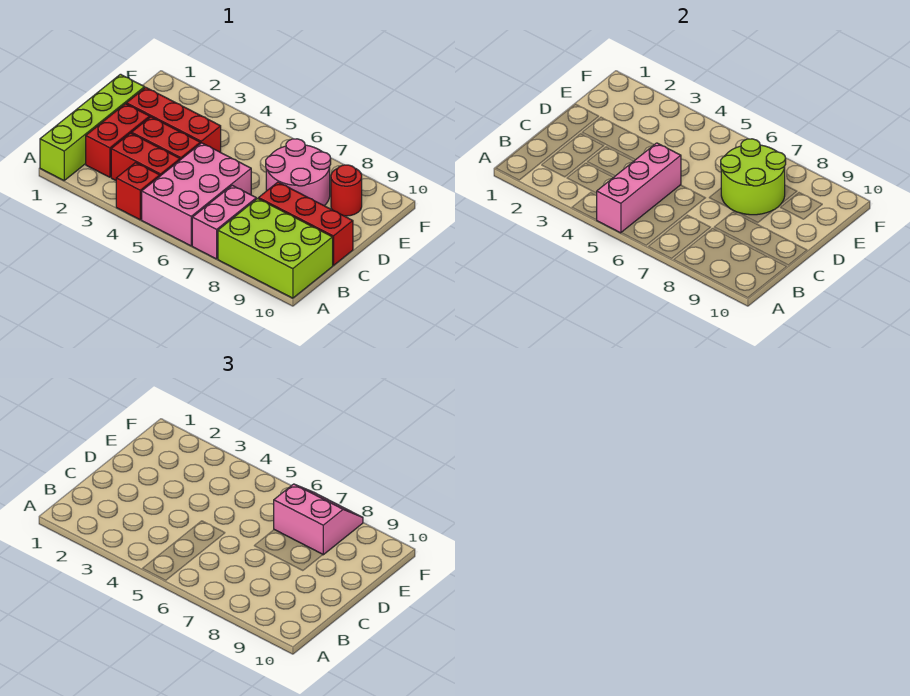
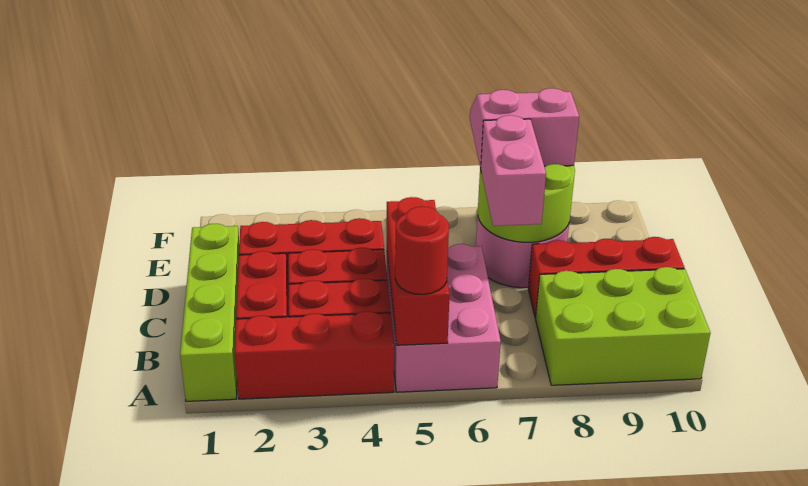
red 1x1 brick [116,163,160,220] -> red 1x3 brick [235,311,394,399]
pink 1x3 brick [596,143,681,233] -> red 1x3 brick [387,197,450,345]
pink 1x2 brick [192,185,256,259] -> pink 1x2 brick moved to [480,115,546,226]
red 1x1 round brick [331,165,362,216] -> red 1x1 round brick moved to [395,206,449,294]

